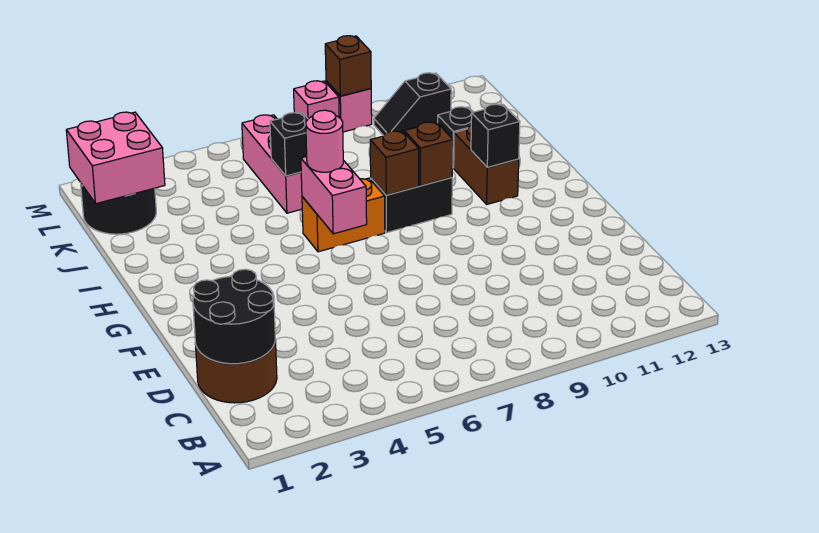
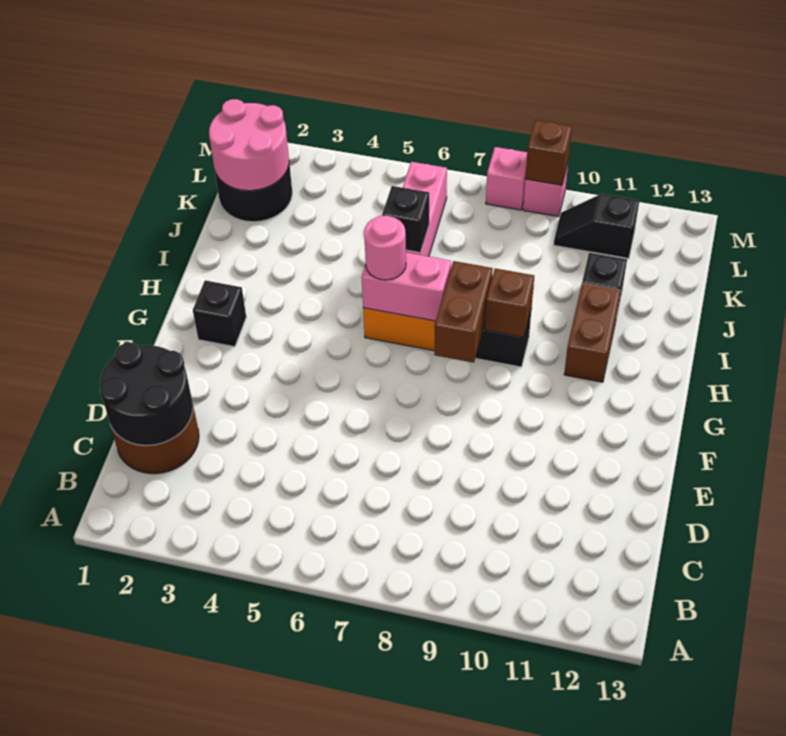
pink 1x2 brick [301,157,367,234] -> pink 1x2 brick turned to [361,253,451,321]
brown 1x1 brick [370,131,419,195] -> brown 1x2 brick [434,261,493,363]
black 1x1 brick [471,104,520,167] -> black 1x1 brick moved to [193,280,246,347]
pink 2x2 brick [66,112,165,204] -> pink 2x2 round brick [209,99,289,191]

